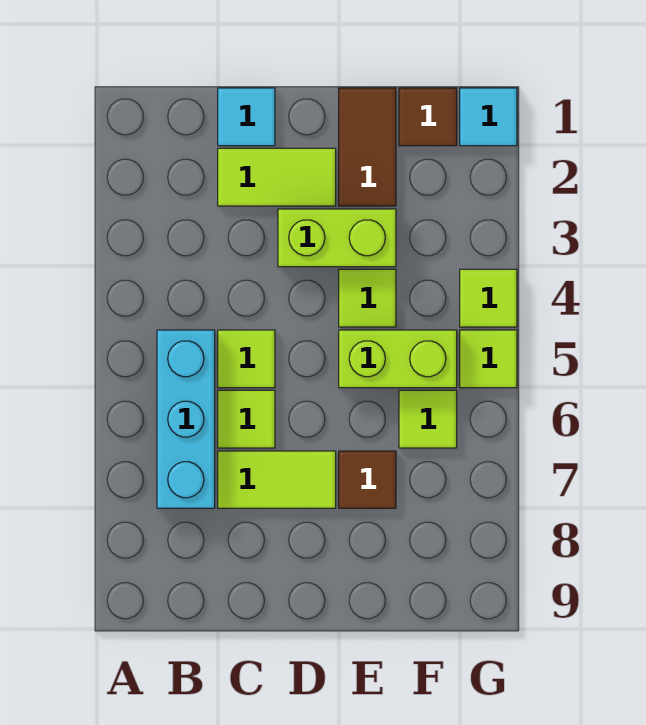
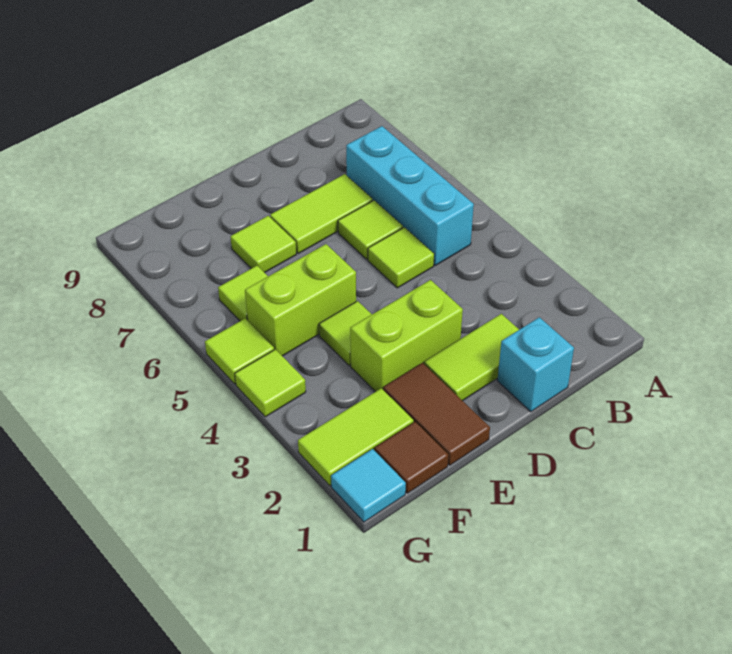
cyan 1x1 tile [218,88,275,146] -> cyan 1x1 brick [497,317,574,412]
brown 1x1 tile [339,451,396,508] -> lime 1x1 tile [231,216,296,273]
none -> lime 1x2 tile [298,388,414,486]

